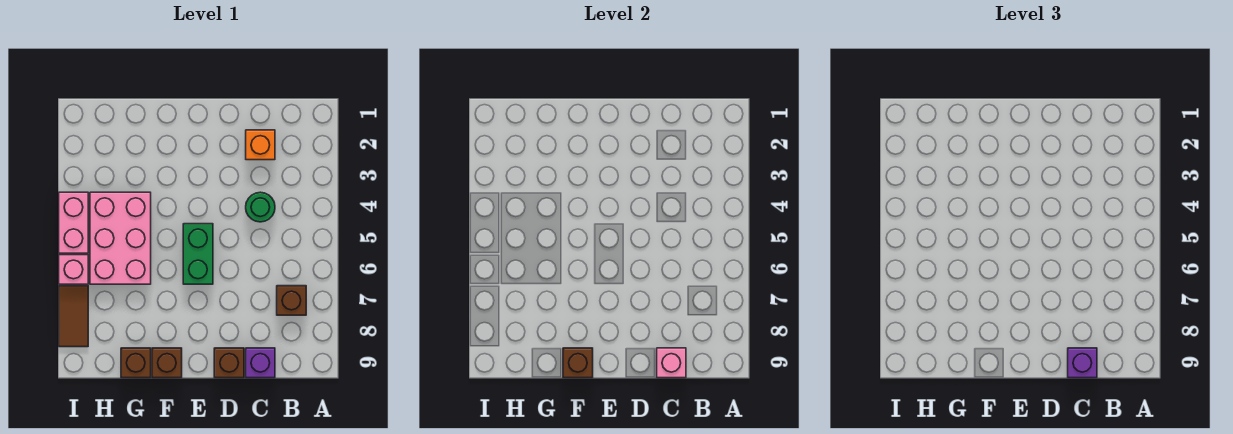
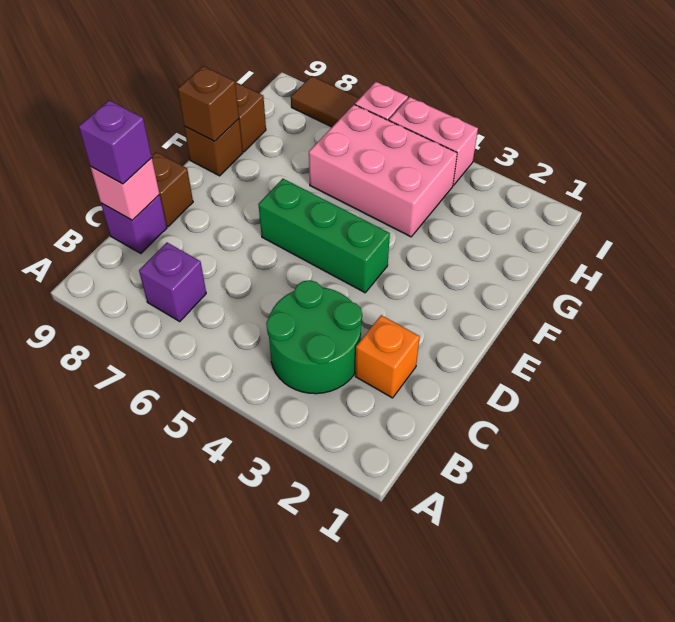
brown 1x1 brick [277,286,306,315] -> purple 1x1 brick [139,243,206,321]
green 1x1 round brick [246,192,275,222] -> green 2x2 round brick [266,280,362,394]
green 1x2 brick [183,224,213,284] -> green 1x3 brick [258,179,390,293]

